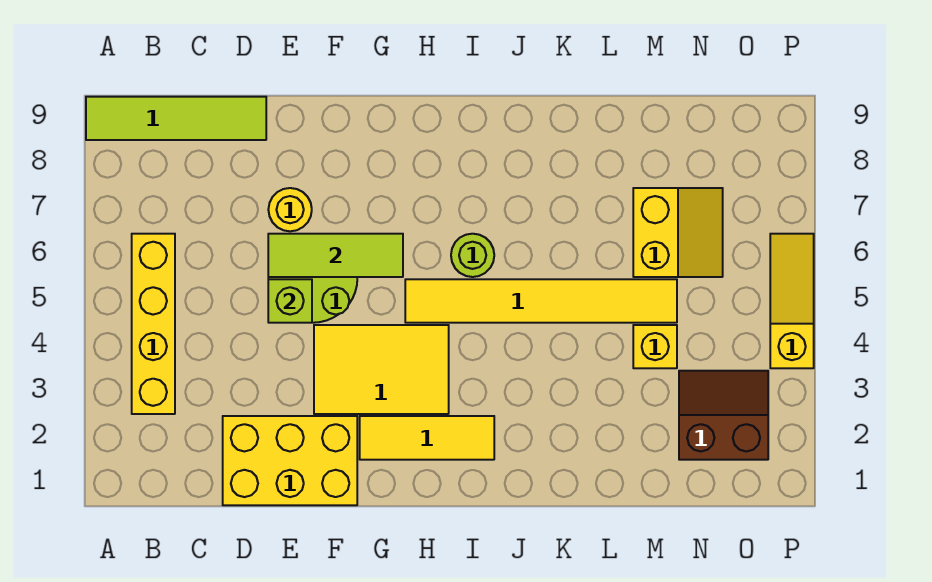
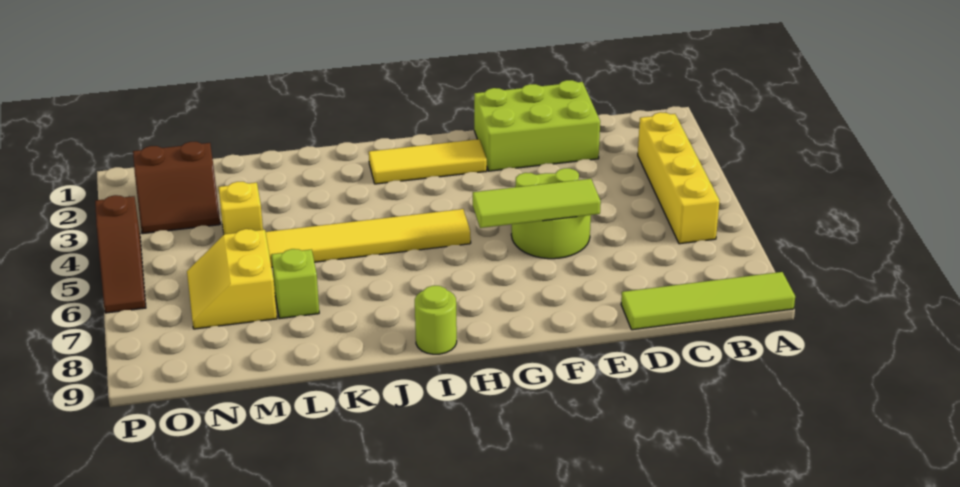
yellow 2x3 brick [223,416,357,505] -> lime 2x3 brick [474,80,600,171]
lime 1x1 brick [268,279,312,323] -> lime 1x1 brick moved to [271,249,319,319]
yellow 1x1 round brick [268,188,312,231] -> none
yellow 2x3 tile [314,325,449,414] -> none
lime 1x1 round brick [451,234,494,277] -> lime 1x1 round brick moved to [415,286,457,354]
yellow 1x3 slope [770,234,814,368] -> brown 1x3 slope [95,195,146,313]

